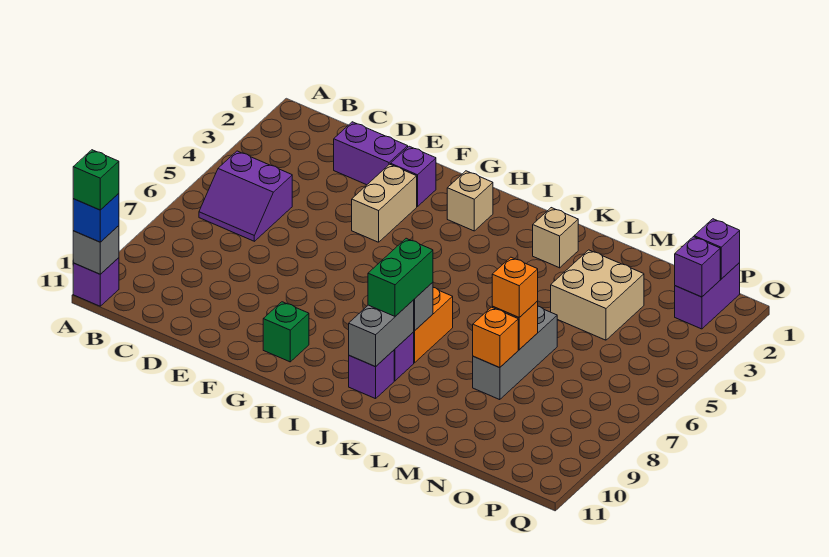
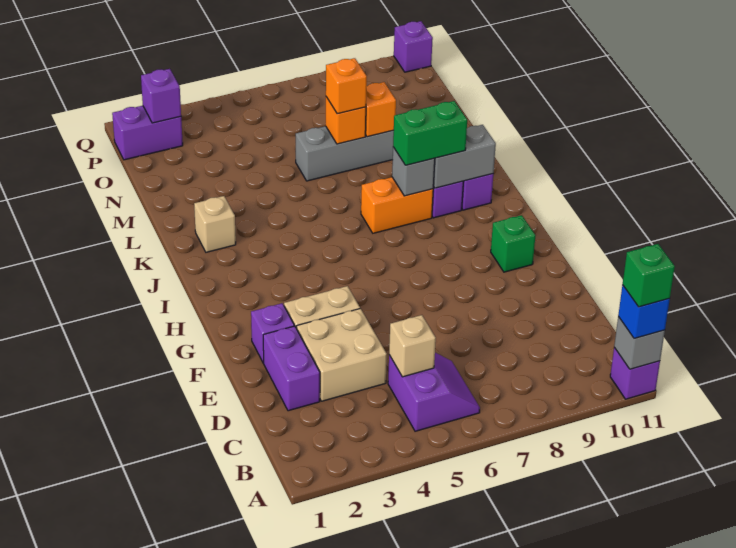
tan 1x1 brick [447,171,493,231] -> tan 1x1 brick moved to [389,315,436,377]
tan 2x2 brick [551,250,644,340] -> tan 2x2 brick moved to [297,309,387,401]
purple 1x1 brick [694,219,740,279] -> purple 1x1 brick moved to [394,21,433,72]

